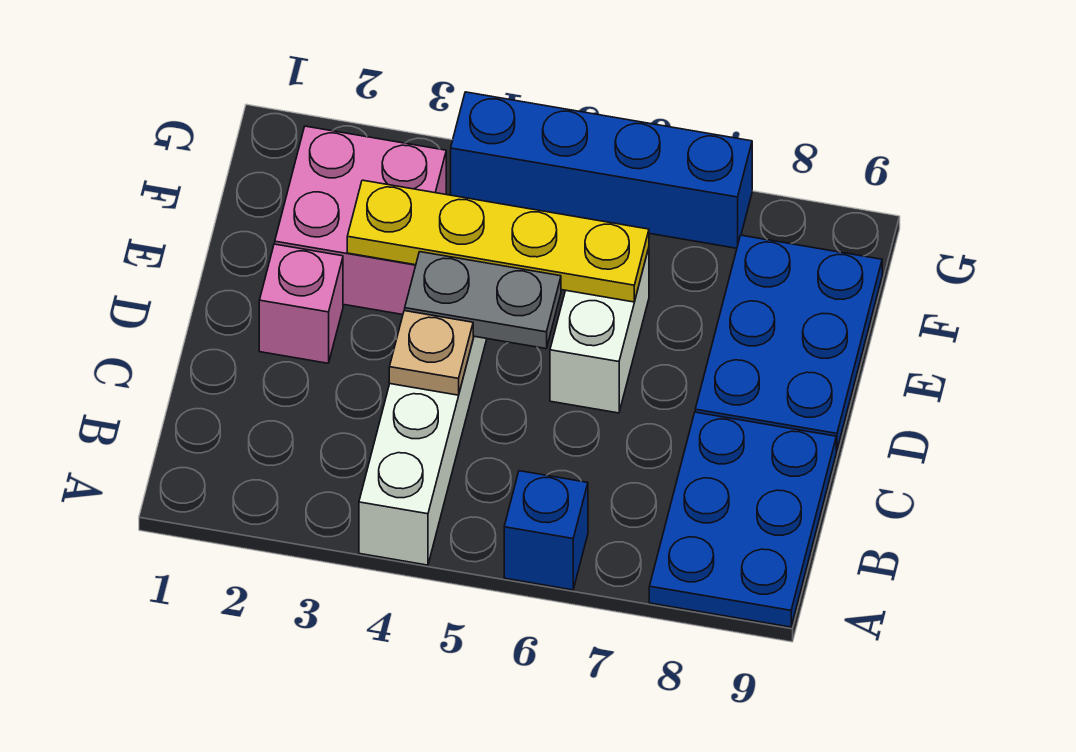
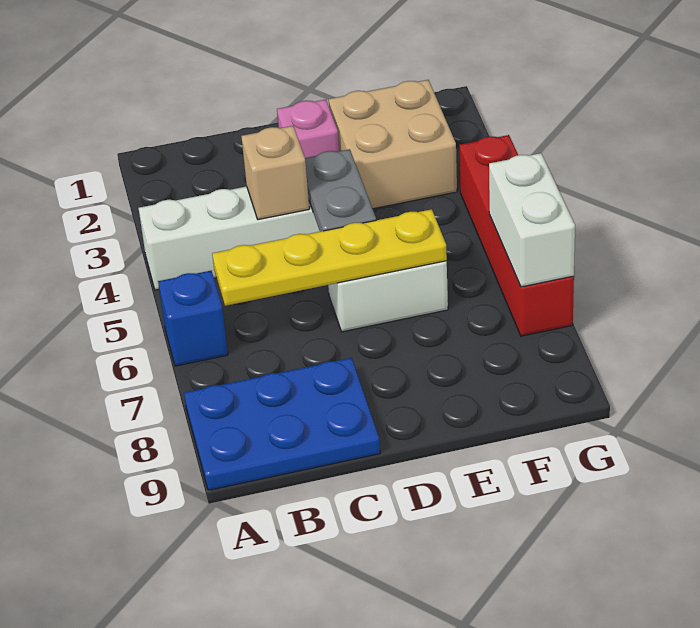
tan 1x1 plate [389,311,473,395] -> tan 1x1 brick [241,126,309,220]
blue 2x3 plate [695,235,882,450] -> none
pink 2x2 brick [275,126,446,315] -> tan 2x2 brick [329,80,457,209]
yellow 1x4 plate [347,180,649,302] -> yellow 1x4 plate turned to [212,209,447,306]
blue 1x4 brick [451,92,752,248] -> red 1x4 brick [459,135,574,336]
none -> white 1x2 brick [489,153,575,287]

